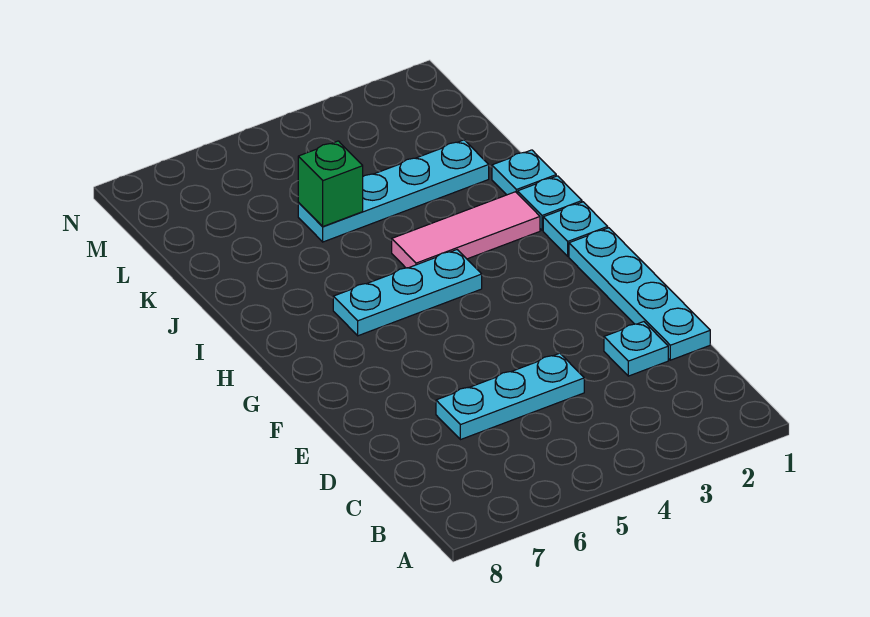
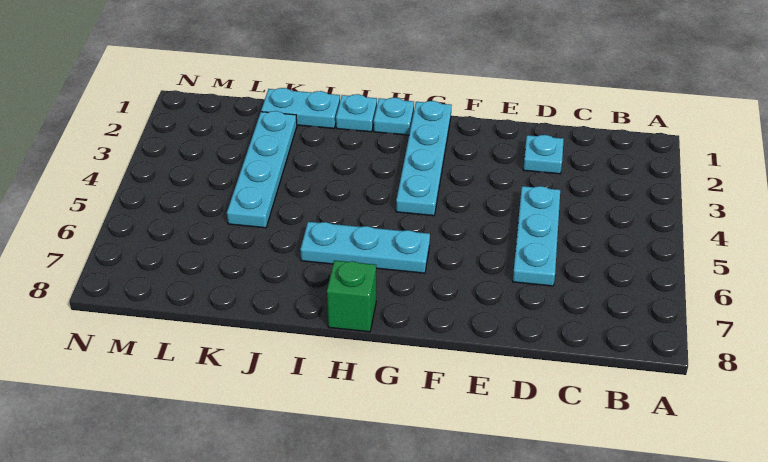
cyan 1x4 plate [569,228,710,360] -> cyan 1x4 plate turned to [396,101,452,216]
cyan 1x3 plate [333,250,482,336] -> cyan 1x3 plate turned to [300,222,430,273]
pink 1x3 tile [392,192,540,268] -> none
cyan 1x1 plate [492,150,556,195] -> cyan 1x2 plate [261,88,340,128]
green 1x1 brick [298,141,363,226] -> green 1x1 brick moved to [327,260,376,332]

